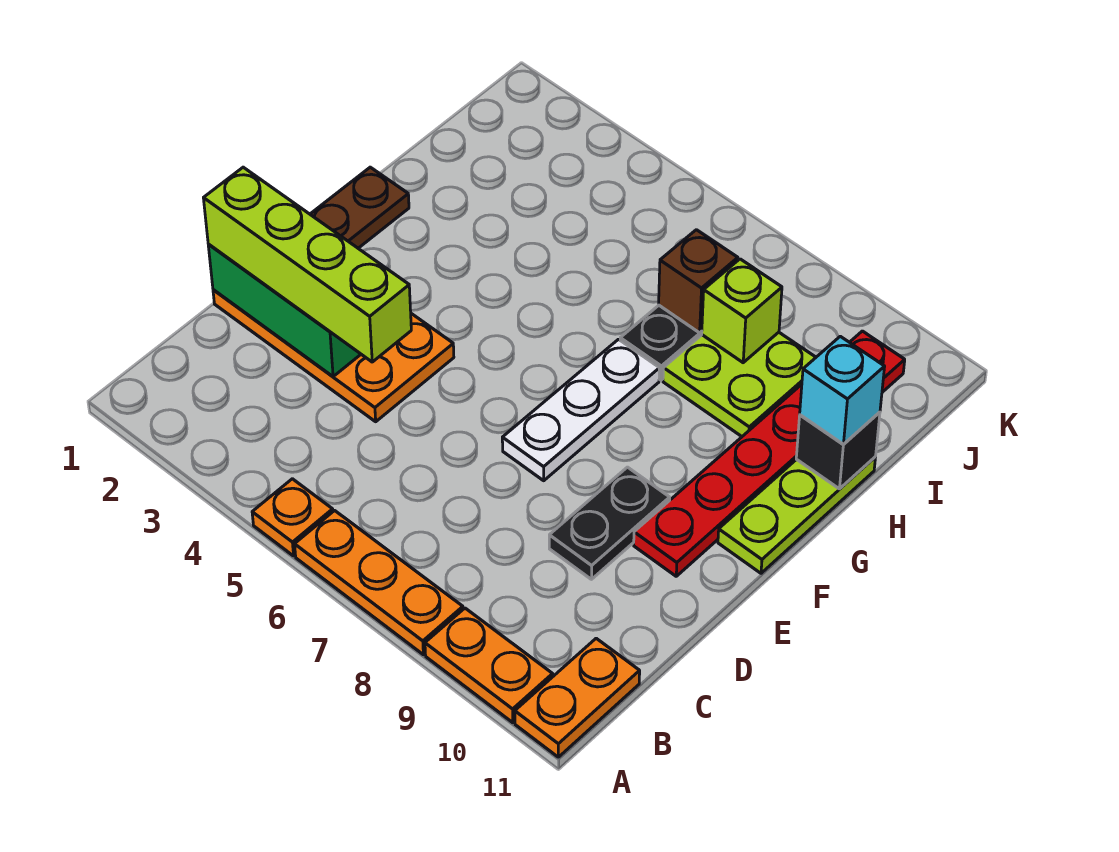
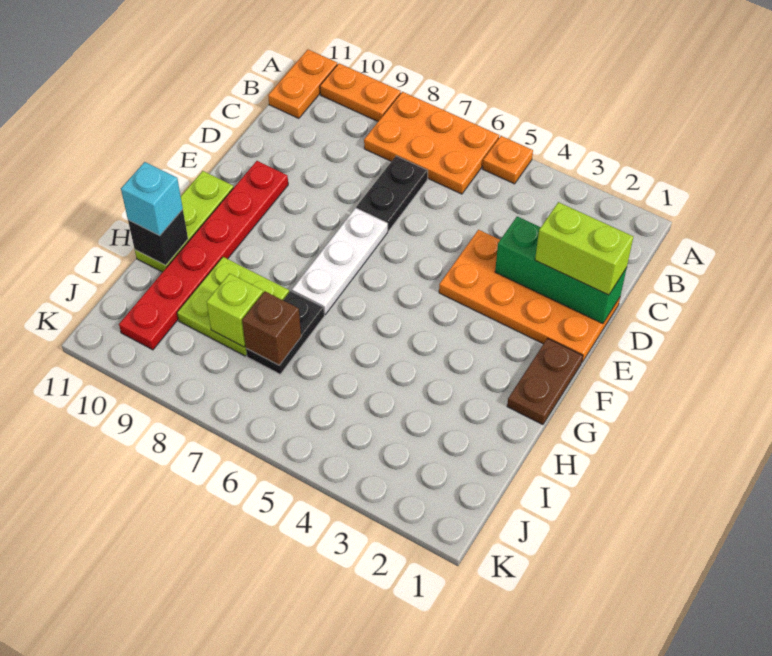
orange 1x3 plate [295,511,463,655] -> orange 2x3 plate [364,92,499,194]
lime 1x4 brick [204,167,411,362] -> lime 1x2 brick [535,202,633,295]
black 1x2 plate [549,467,670,579] -> black 1x2 plate moved to [356,156,428,231]

